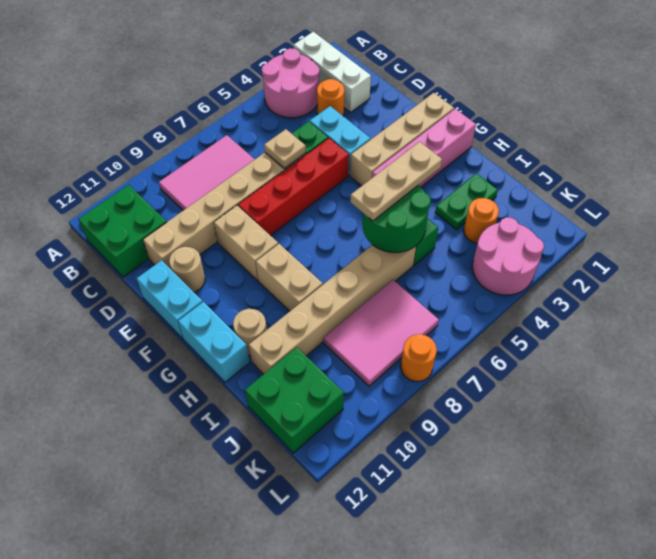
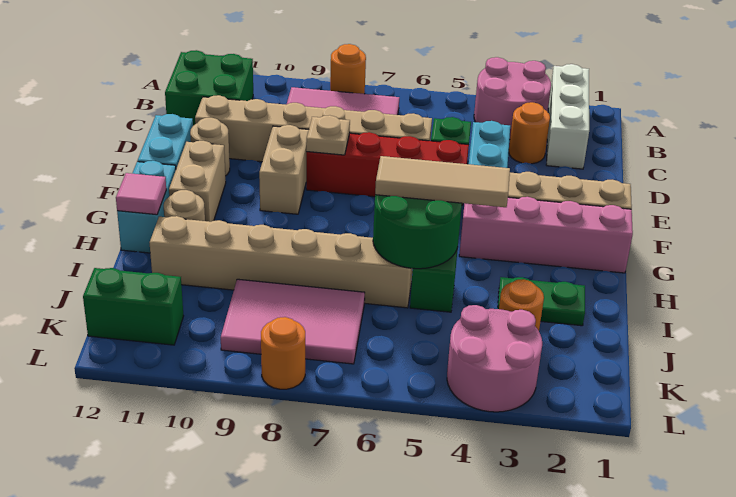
none -> orange 1x1 round brick [330,44,366,94]
tan 1x1 plate [264,129,306,169] -> tan 1x1 plate moved to [306,115,350,155]
tan 1x2 brick [256,244,323,311] -> tan 1x2 brick moved to [169,141,226,222]
tan 1x3 plate [351,142,442,221] -> tan 1x3 tile [375,156,510,207]
none -> pink 1x1 tile [116,173,166,215]
green 2x2 brick [245,347,344,453] -> green 1x2 brick [83,268,183,345]

